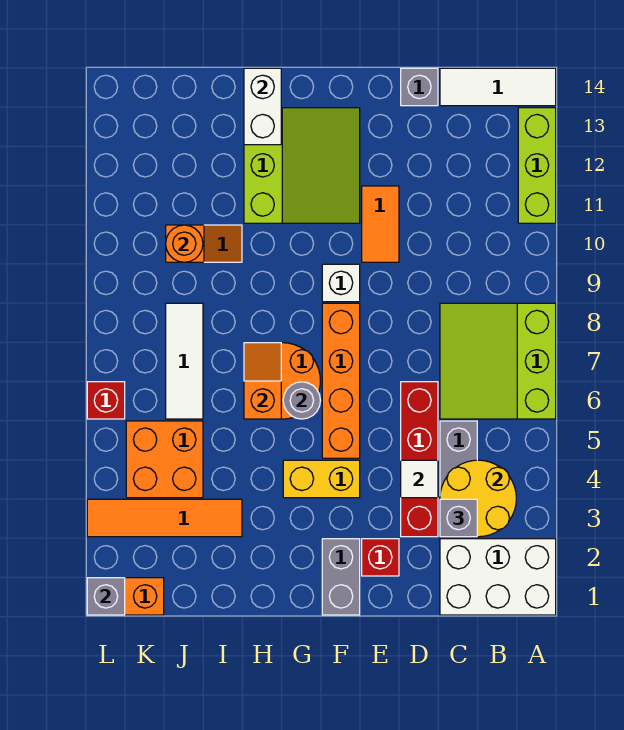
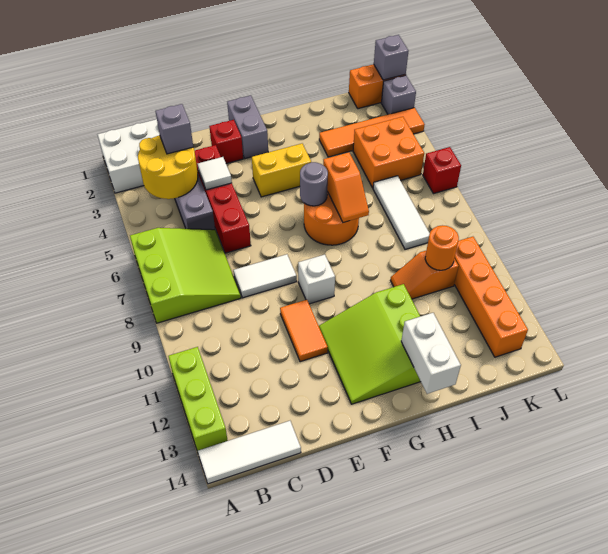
none -> white 1x2 tile [233,254,297,298]
grey 1x1 brick [401,68,438,106] -> grey 1x1 brick moved to [381,75,416,114]
orange 1x4 brick [322,303,360,458] -> orange 1x4 brick moved to [454,237,528,357]

